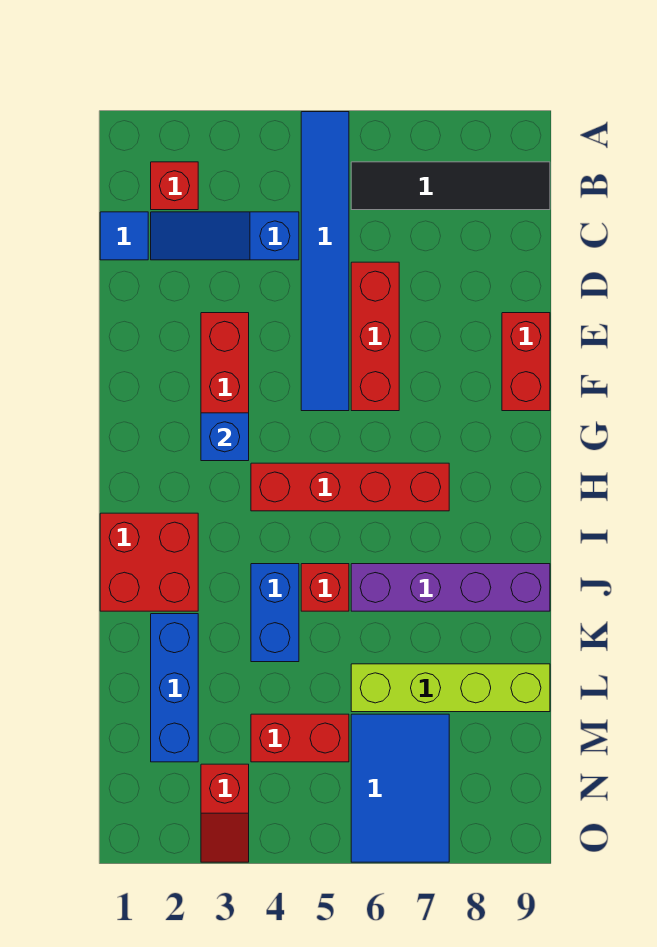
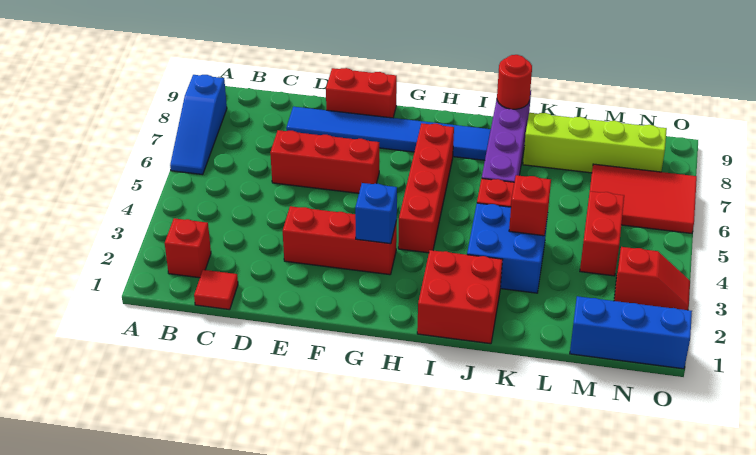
blue 1x6 tile [301,112,349,411] -> blue 1x6 tile moved to [286,107,491,160]
black 1x4 tile [351,162,550,210] -> none
blue 1x1 tile [100,212,148,260] -> red 1x1 tile [194,270,238,310]
blue 1x3 slope [151,212,299,260] -> blue 1x3 slope moved to [170,75,227,175]
blue 1x2 brick [251,564,299,662] -> blue 2x2 brick [467,203,548,293]
none -> red 1x1 round brick [497,55,532,109]
blue 1x3 brick [151,614,198,762] -> blue 1x3 brick moved to [570,296,692,369]
none -> red 1x1 brick [509,175,551,236]
lime 1x4 brick [351,664,550,712] -> lime 1x4 brick turned to [523,113,667,173]
blue 2x3 tile [351,714,449,862] -> red 2x3 tile [590,164,697,233]

